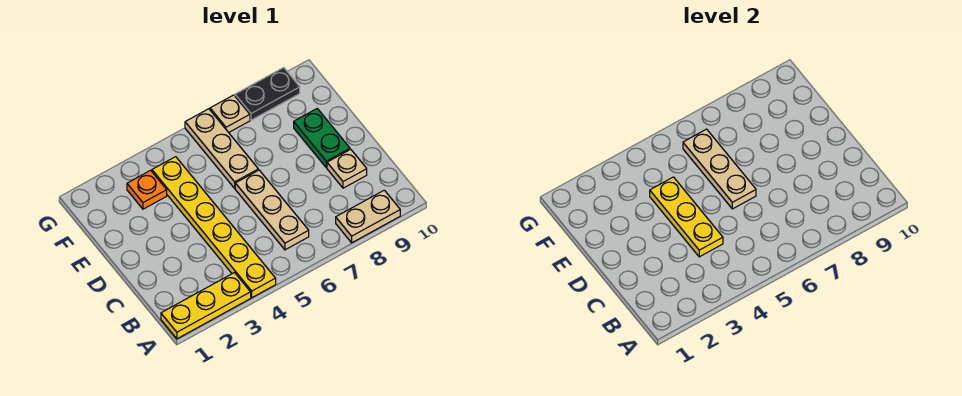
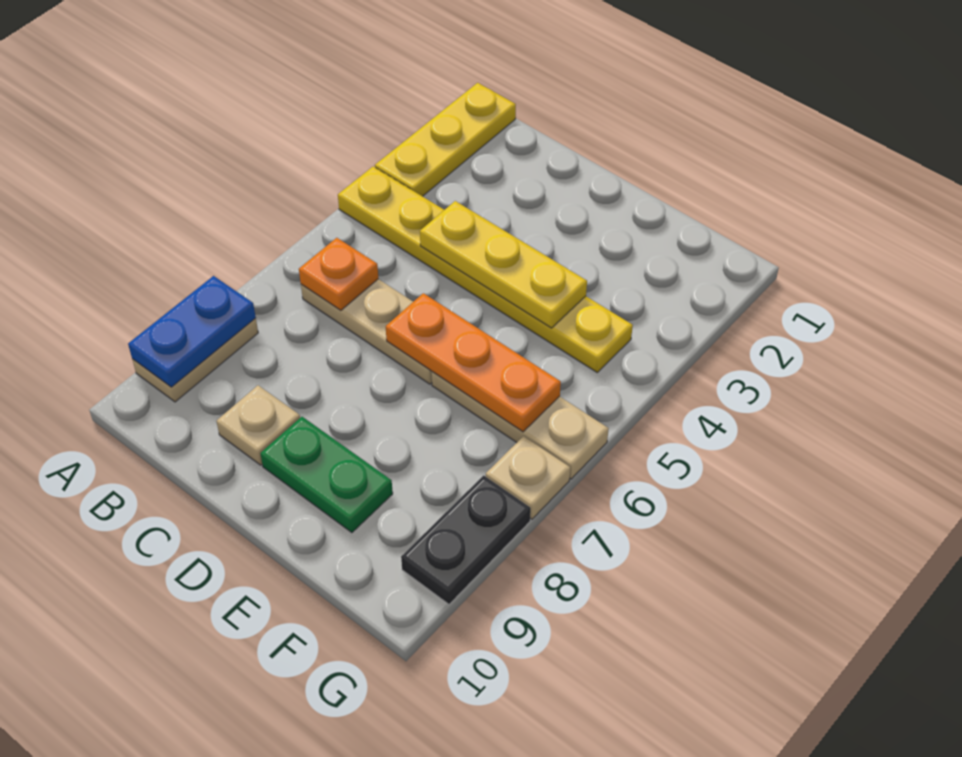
none -> blue 1x2 plate [128,276,256,387]
tan 1x3 plate [683,129,756,209] -> orange 1x3 plate [386,293,561,432]
orange 1x1 plate [127,170,167,209] -> orange 1x1 plate moved to [299,238,378,310]

